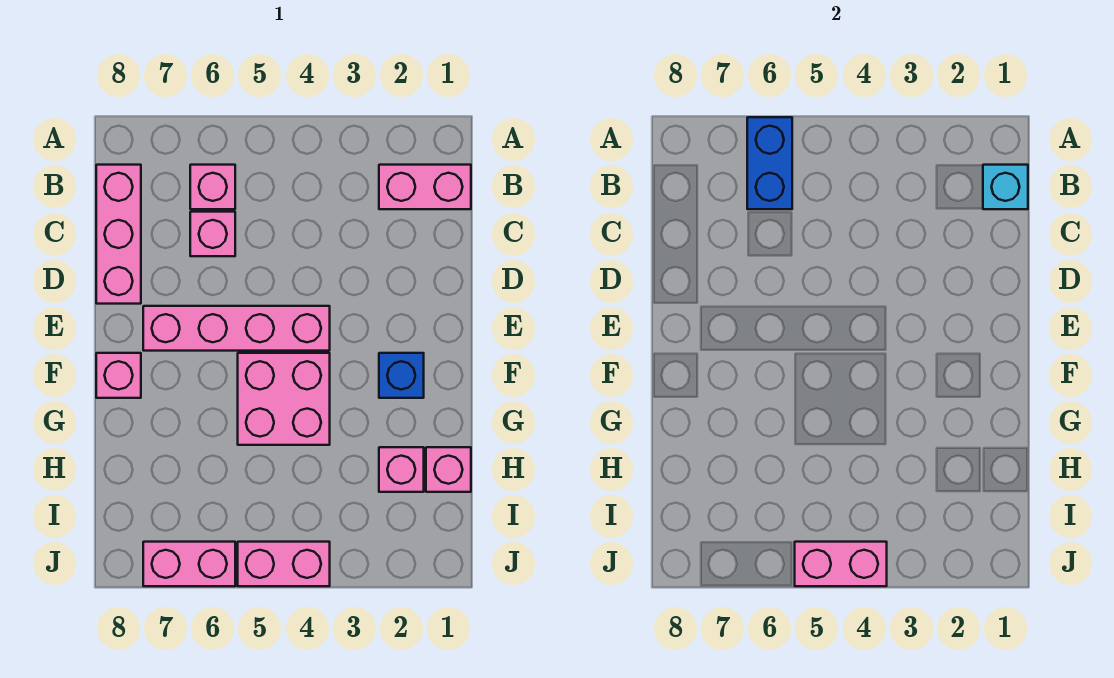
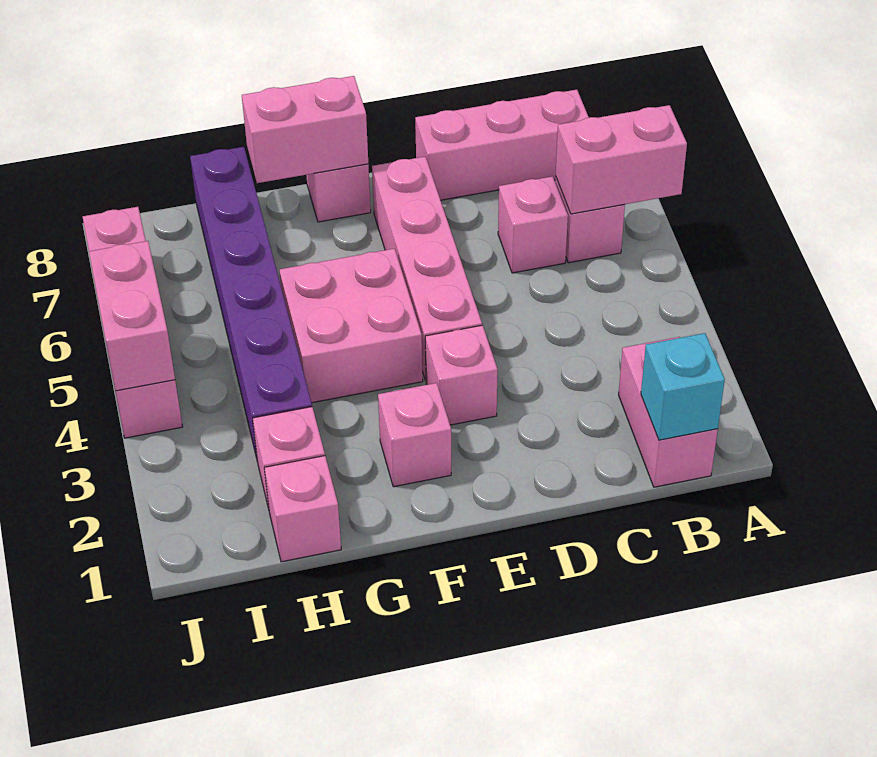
blue 1x2 brick [747,117,792,209] -> pink 1x2 brick [556,105,687,214]
none -> pink 1x1 brick [425,325,498,425]
blue 1x1 brick [379,353,424,398] -> pink 1x1 brick [378,383,451,487]
none -> pink 1x2 brick [242,76,368,183]
none -> purple 1x6 brick [190,147,312,462]

